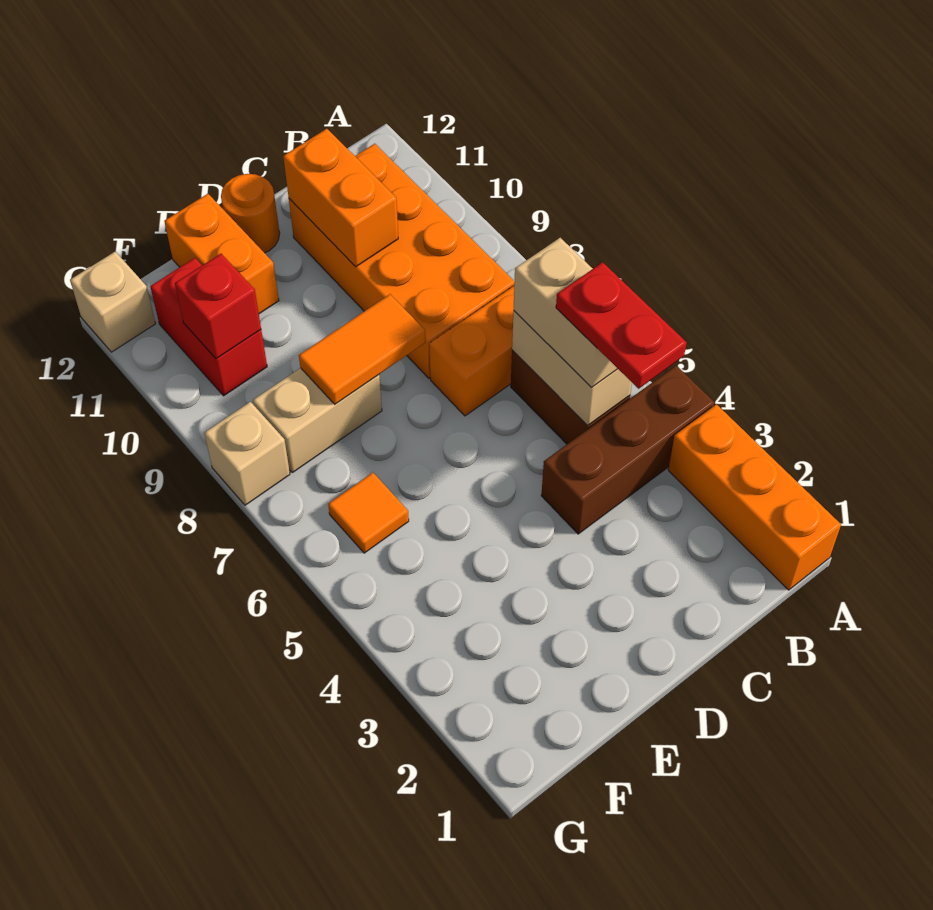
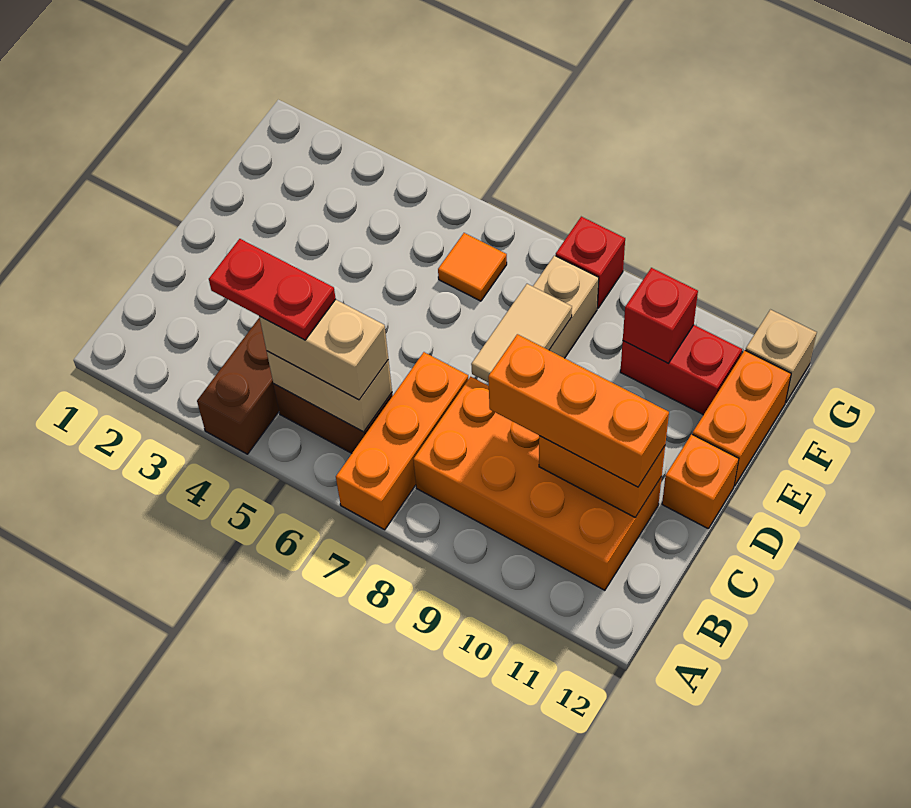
orange 1x3 brick [668,404,841,590] -> orange 1x3 brick moved to [488,334,669,487]
orange 1x2 tile [299,294,425,404] -> tan 1x2 tile [471,284,572,383]
orange 1x1 round brick [221,174,280,253] -> orange 1x1 brick [662,434,739,528]
orange 1x2 brick [164,194,279,314] -> orange 1x2 brick turned to [693,350,791,486]
tan 1x1 brick [204,402,290,505] -> red 1x1 brick [556,217,625,308]

